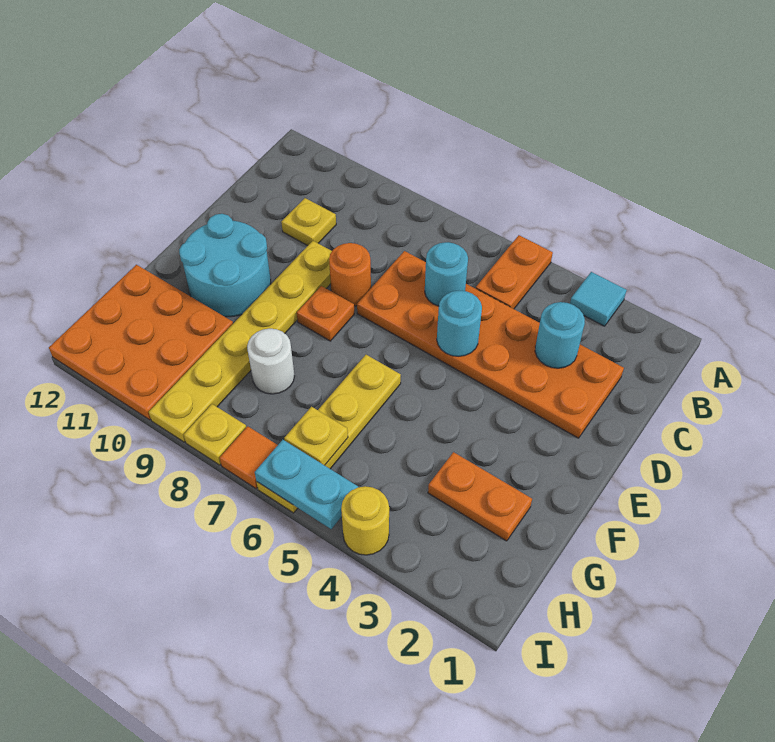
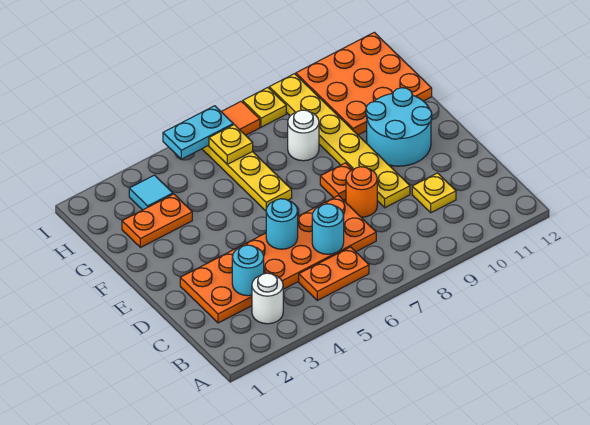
cyan 1x1 tile [570,272,627,326] -> cyan 1x1 tile moved to [129,175,173,210]
orange 1x2 plate [476,235,553,309] -> orange 1x2 plate turned to [299,247,369,300]
none -> white 1x1 round brick [252,273,283,324]
yellow 1x1 round brick [341,486,389,555] -> none

